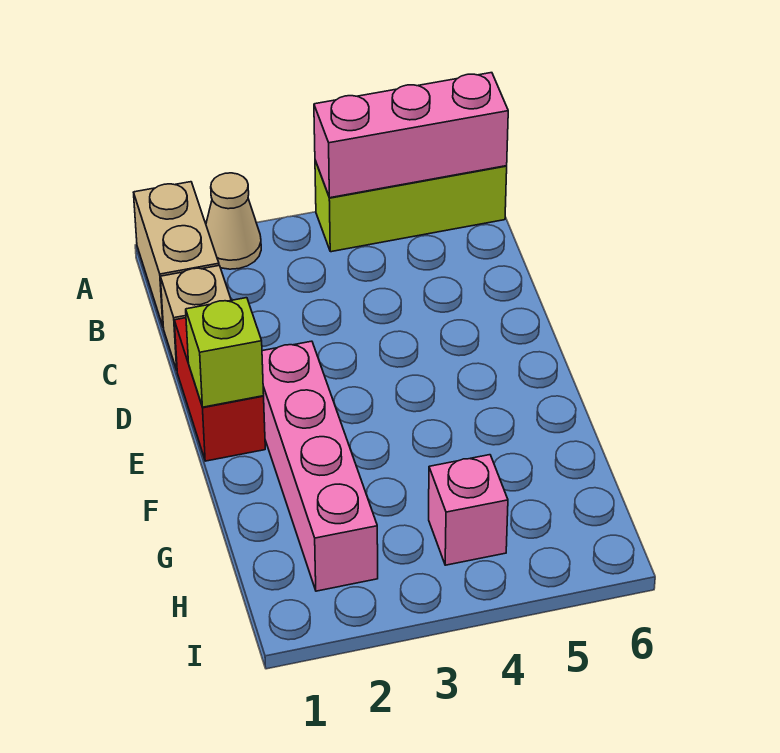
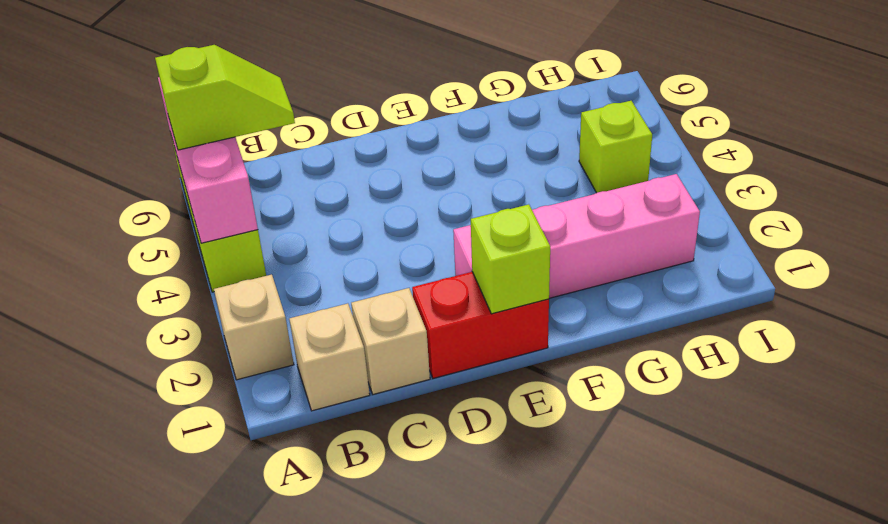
tan 1x2 brick [134,182,219,326] -> tan 1x1 brick [289,303,370,411]
tan 1x1 cone [206,173,261,269] -> tan 1x1 brick [214,275,294,380]
none -> lime 1x2 slope [155,45,295,150]
pink 1x1 brick [429,455,508,565] -> lime 1x1 brick [579,101,652,193]

